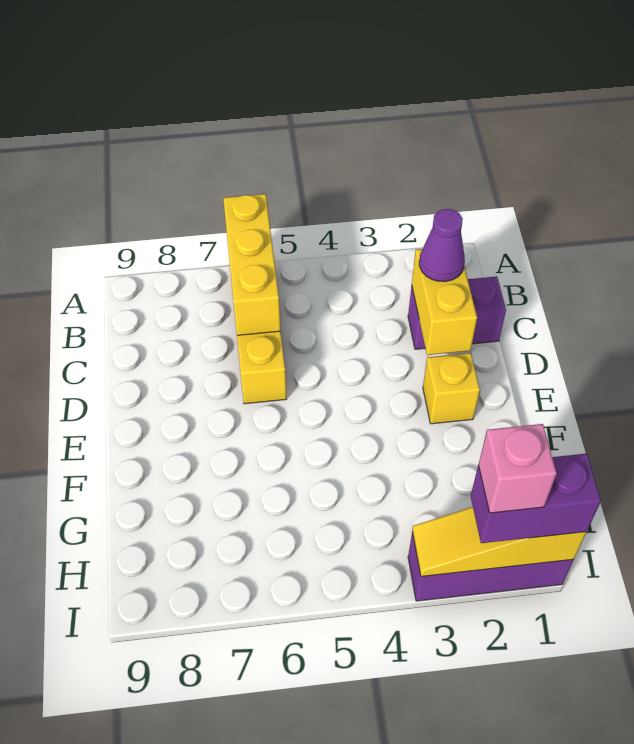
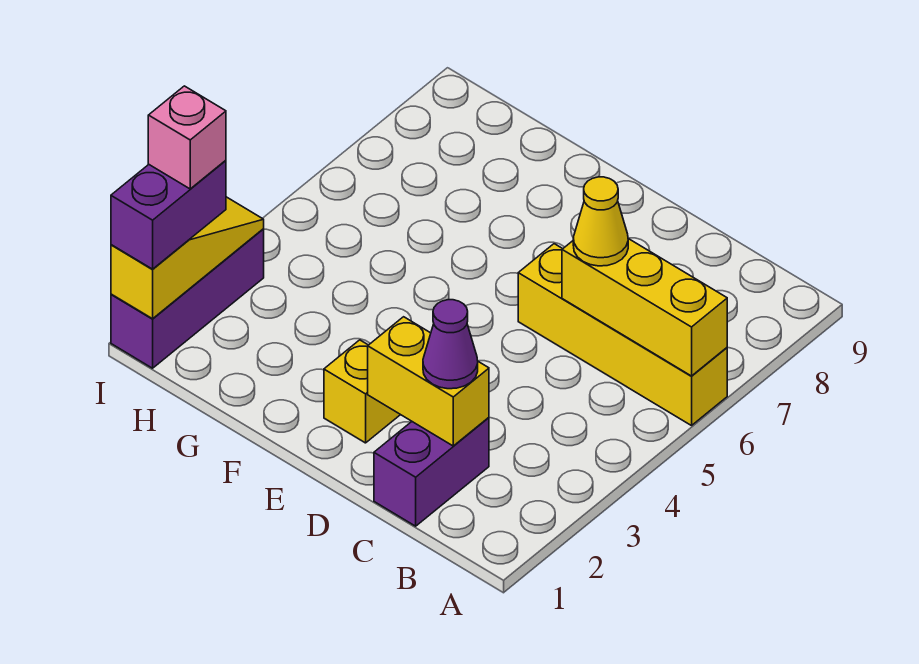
none -> yellow 1x1 cone [573,177,628,266]

